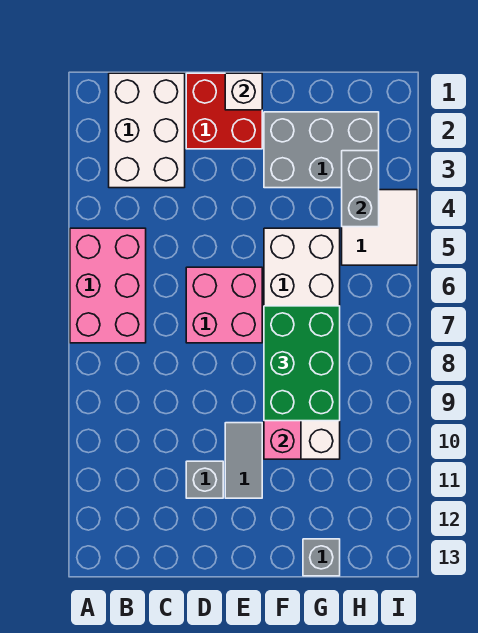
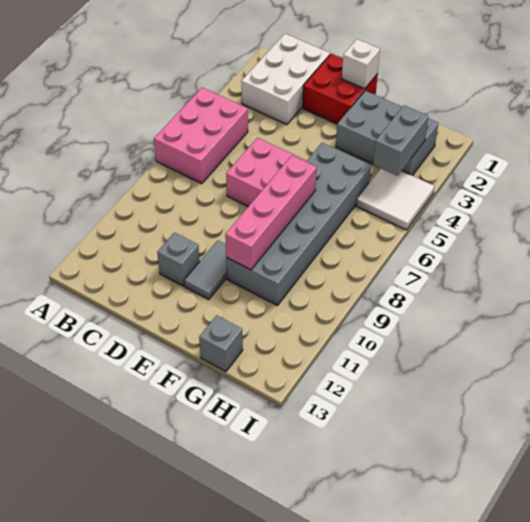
white 2x6 brick [264,228,340,459] -> grey 2x6 brick [226,143,371,306]
green 2x3 brick [264,306,340,421] -> none

